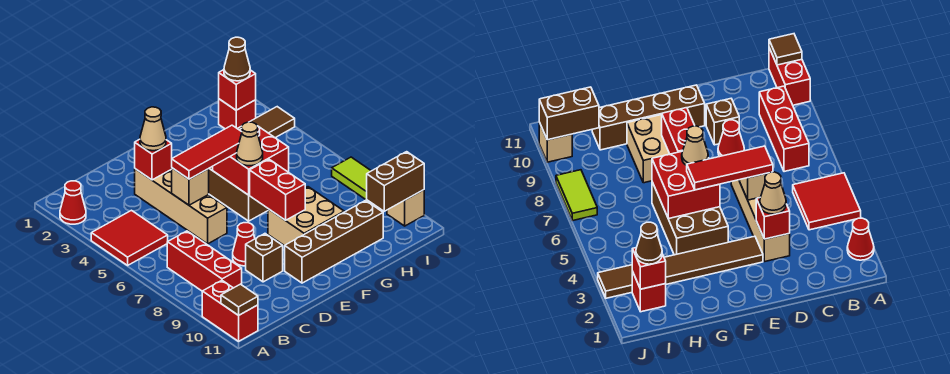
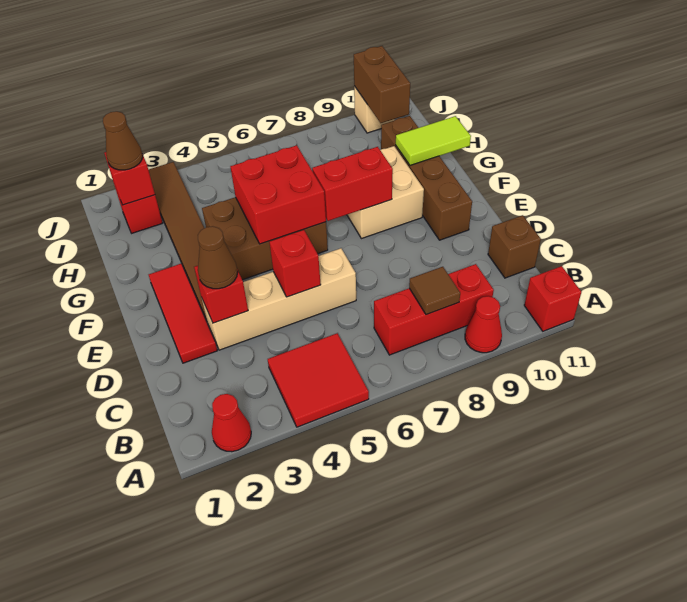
red 1x2 brick [202,280,258,341] -> red 1x1 brick [524,266,581,331]
brown 1x1 tile [221,284,258,315] -> brown 1x1 tile moved to [409,267,460,315]
tan 1x1 cone [140,107,166,151] -> brown 1x1 cone [198,226,238,289]
tan 1x1 brick [172,168,209,205] -> red 1x1 brick [269,230,321,297]
red 1x3 tile [172,125,242,179] -> red 1x3 tile moved to [149,264,217,363]
red 1x1 cone [233,223,255,266] -> red 1x1 cone moved to [465,296,502,353]
brown 1x1 brick [246,234,283,282] -> brown 1x1 brick moved to [488,215,541,278]
tan 1x1 cone [237,122,263,166] -> none
lime 1x2 tile [332,157,371,201] -> lime 1x2 tile moved to [396,116,471,165]

